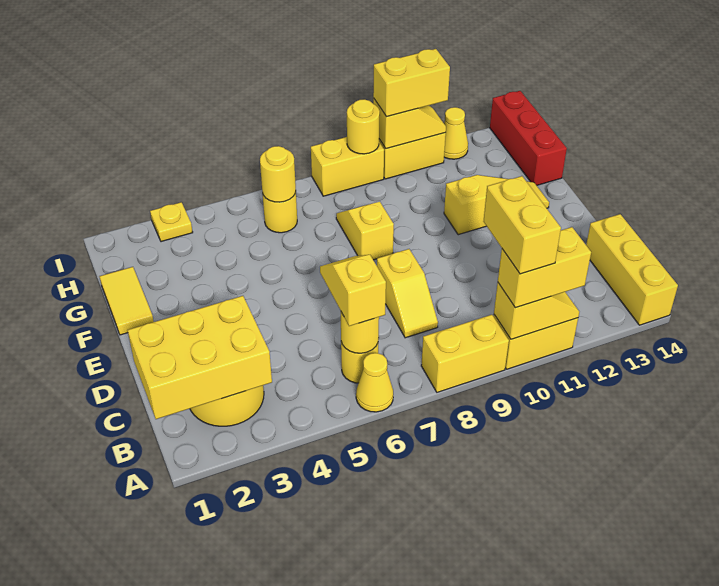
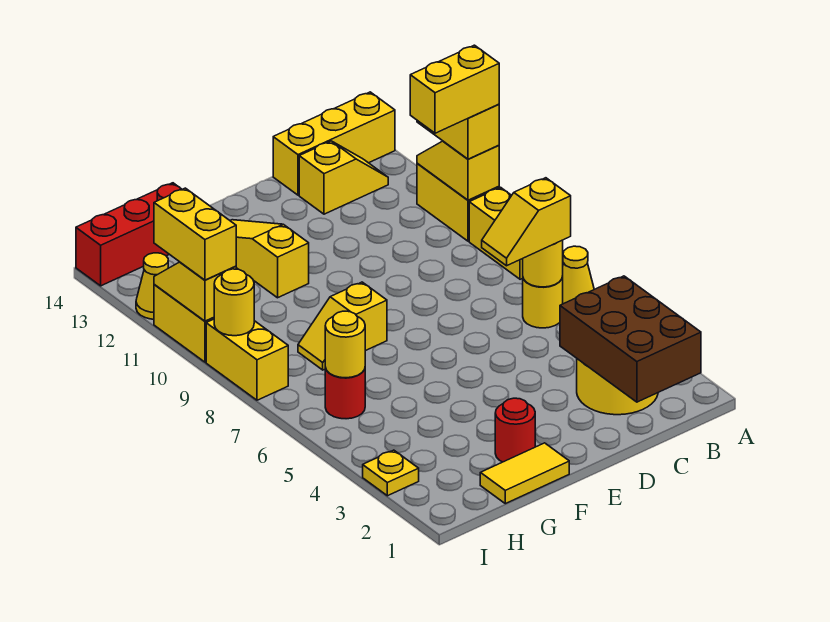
yellow 2x3 brick [127,296,272,419] -> brown 2x3 brick [560,276,701,402]
yellow 1x2 slope [377,249,438,338] -> yellow 1x2 slope moved to [299,141,388,214]
none -> red 1x1 round brick [495,398,535,462]
yellow 1x1 round brick [262,192,297,233] -> red 1x1 round brick [325,368,365,419]

